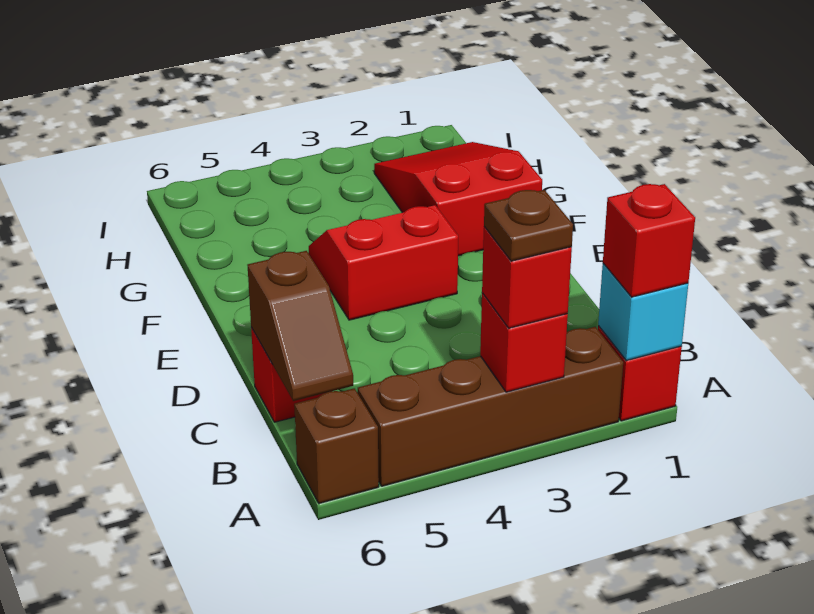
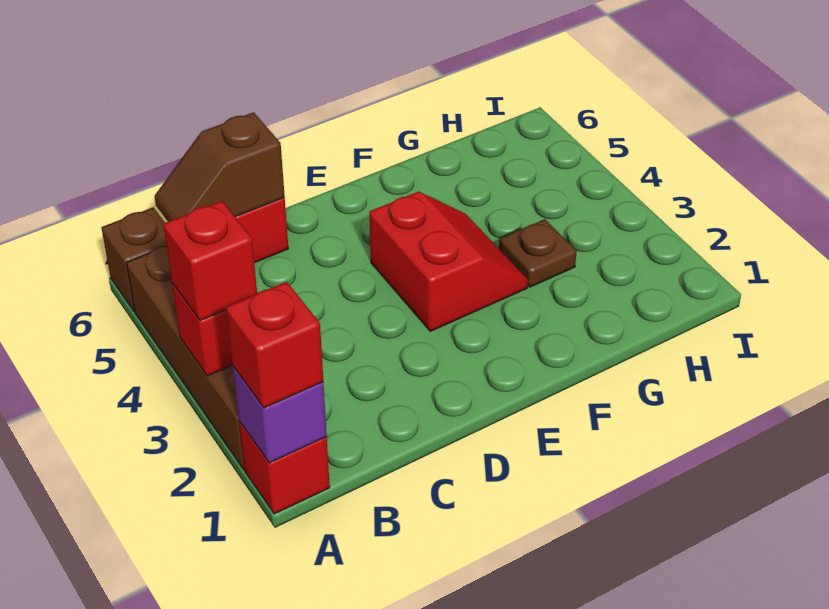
cyan 1x1 brick [598,263,688,361] -> purple 1x1 brick [233,367,327,463]
brown 1x1 plate [484,190,573,261] -> brown 1x1 plate moved to [499,219,577,287]
red 2x3 slope [374,142,542,256] -> none

